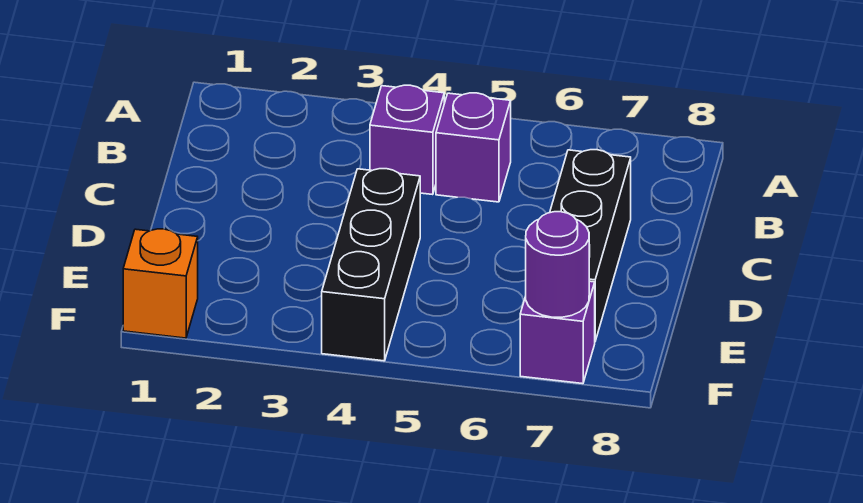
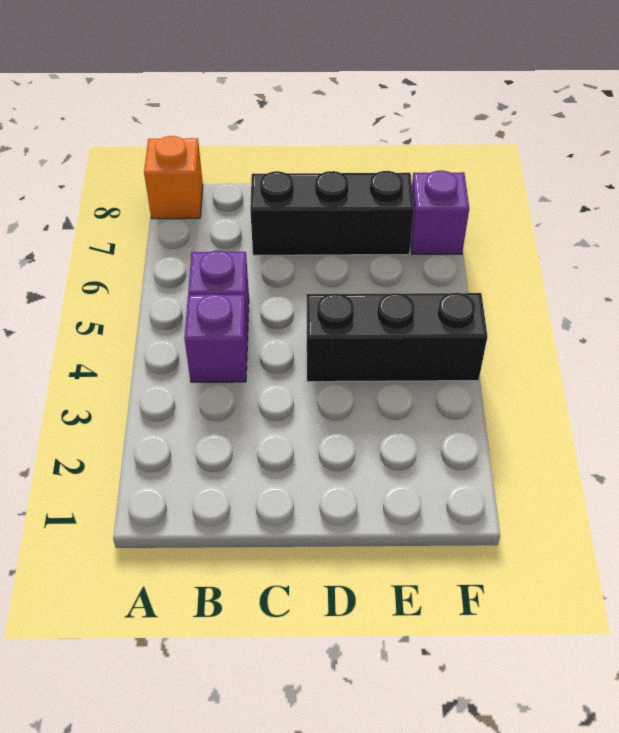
orange 1x1 brick [123,229,198,338] -> orange 1x1 brick moved to [144,136,203,219]
purple 1x1 round brick [526,212,589,317] -> none

